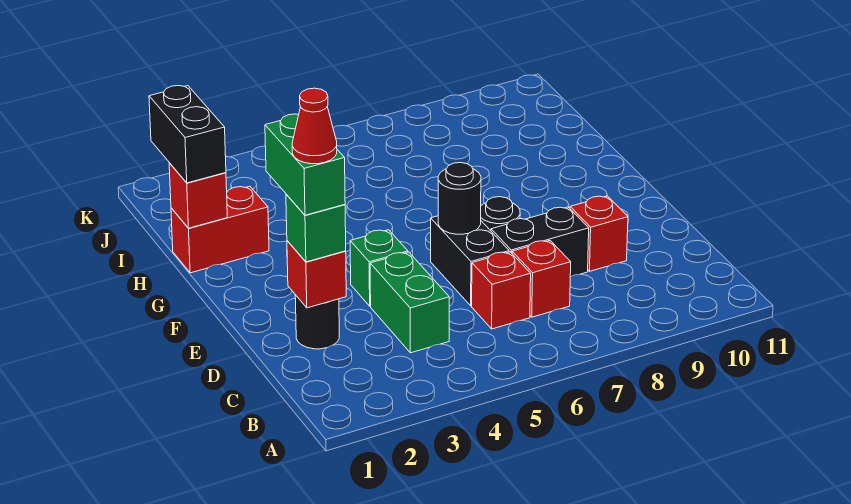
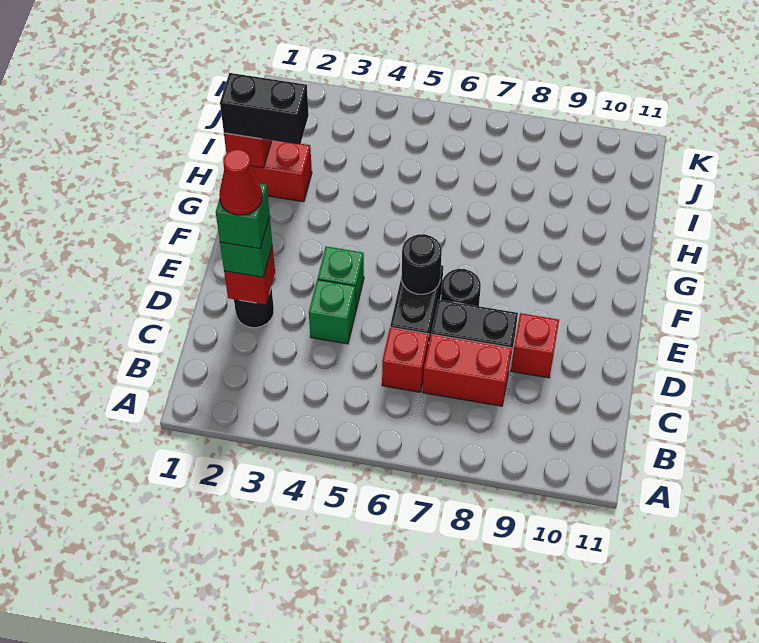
green 1x2 brick [370,252,449,353] -> green 1x1 brick [309,280,356,344]
red 1x1 brick [512,241,571,317] -> red 1x2 brick [423,334,512,406]
green 1x2 brick [265,114,345,215] -> green 1x1 brick [216,184,270,249]
black 1x2 brick [149,86,226,183] -> black 1x2 brick turned to [220,73,309,145]

